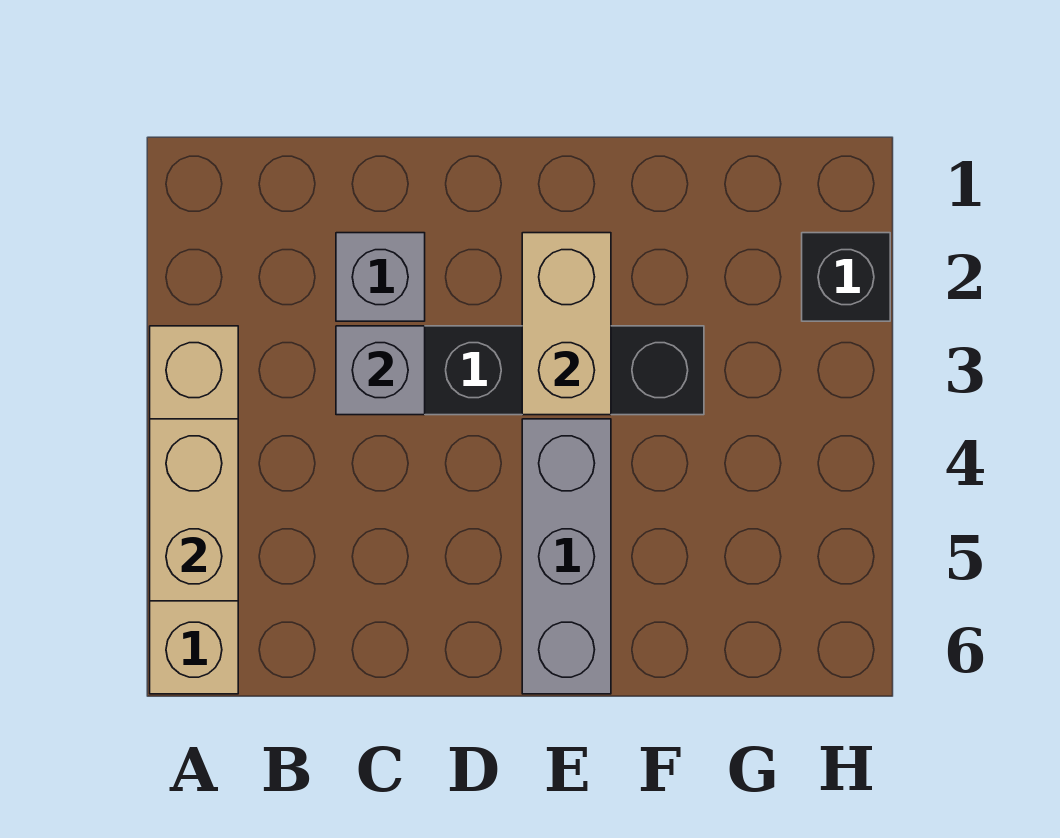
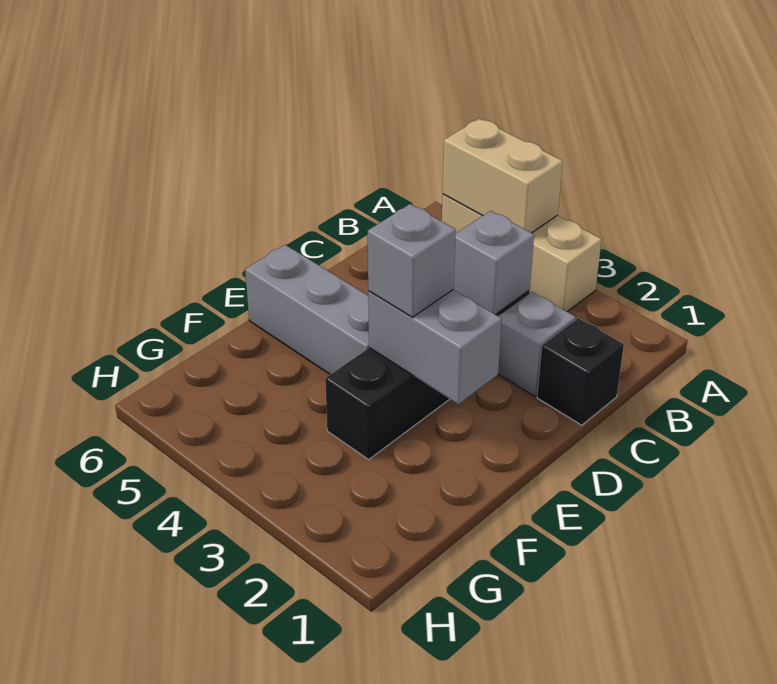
tan 1x4 brick [150,326,238,694] -> tan 1x3 brick [442,194,602,312]
tan 1x2 brick [522,233,611,415] -> grey 1x2 brick [368,290,502,404]
none -> grey 1x1 brick [368,204,456,317]
black 1x1 brick [802,233,890,321] -> black 1x1 brick moved to [537,318,624,425]

